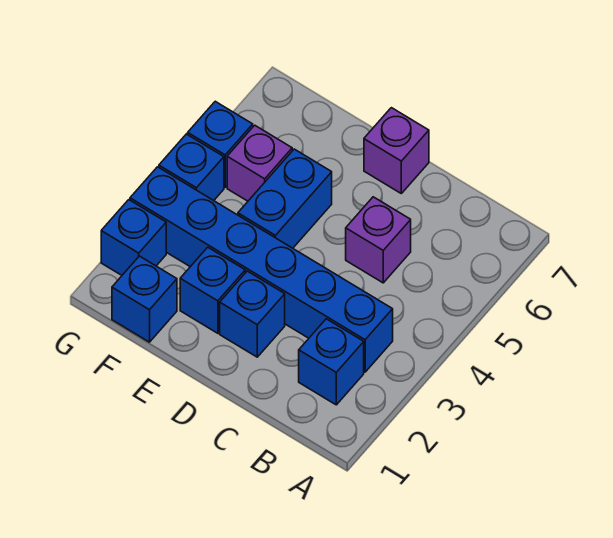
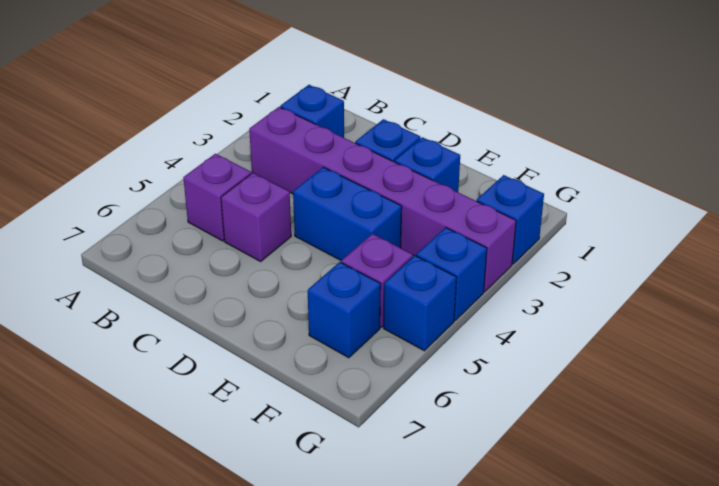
blue 1x6 brick [130,167,393,372] -> purple 1x6 brick [249,107,516,292]
purple 1x1 brick [364,108,429,193] -> purple 1x1 brick moved to [183,154,251,241]
blue 1x2 brick [238,149,332,248] -> blue 1x2 brick turned to [293,167,402,260]
blue 1x1 brick [112,256,177,342] -> blue 1x1 brick moved to [308,262,381,358]

